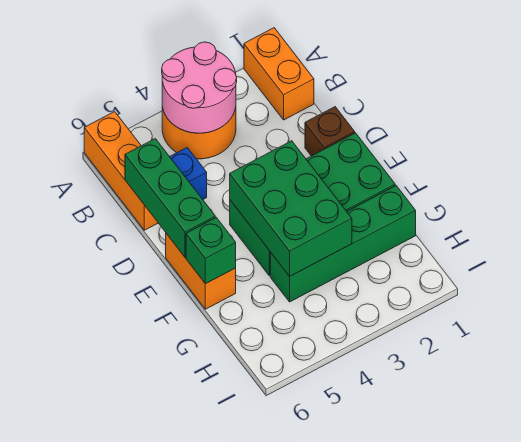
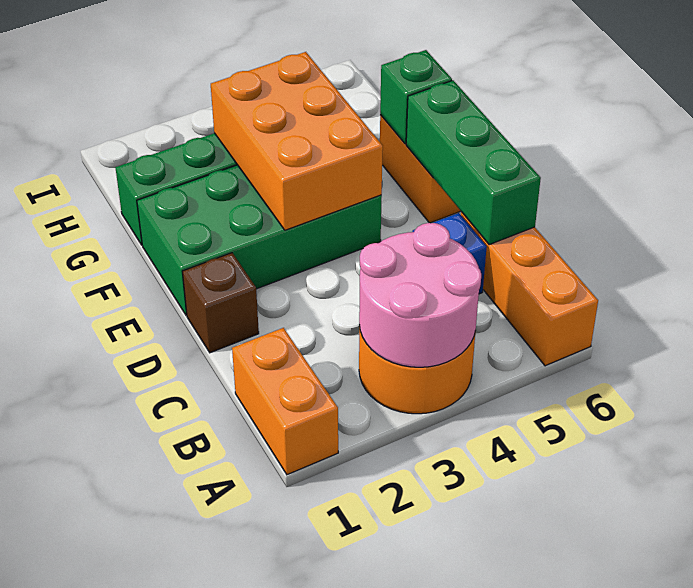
green 2x3 brick [230,141,352,276] -> orange 2x3 brick [211,52,383,230]

